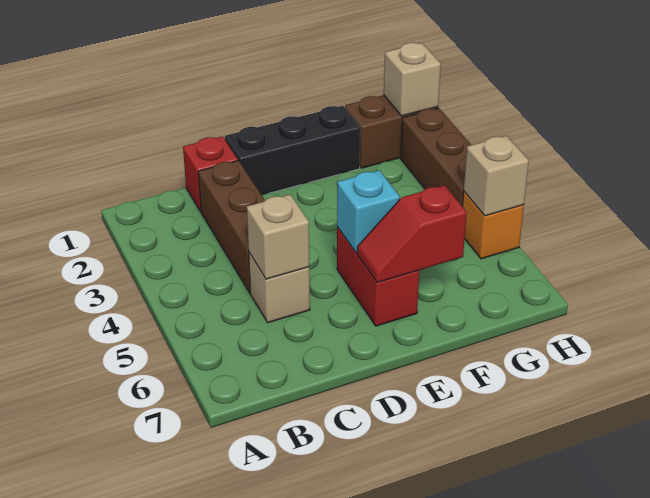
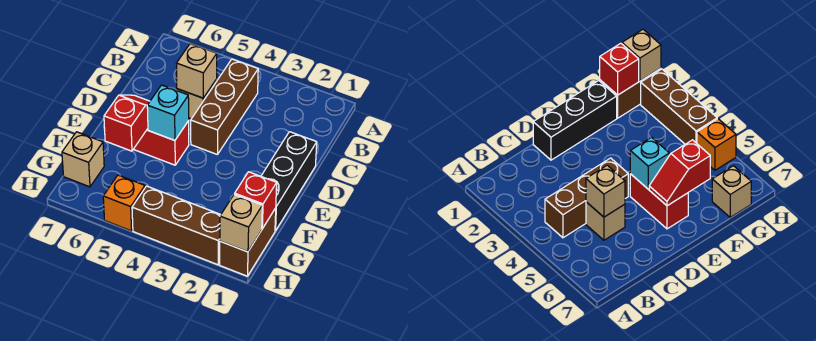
red 1x1 brick [183,136,238,212] -> red 1x1 brick moved to [235,172,277,229]
brown 1x3 brick [198,161,265,293] -> brown 1x3 brick turned to [191,59,258,155]
tan 1x1 brick [464,136,529,216] -> tan 1x1 brick moved to [62,132,104,187]

